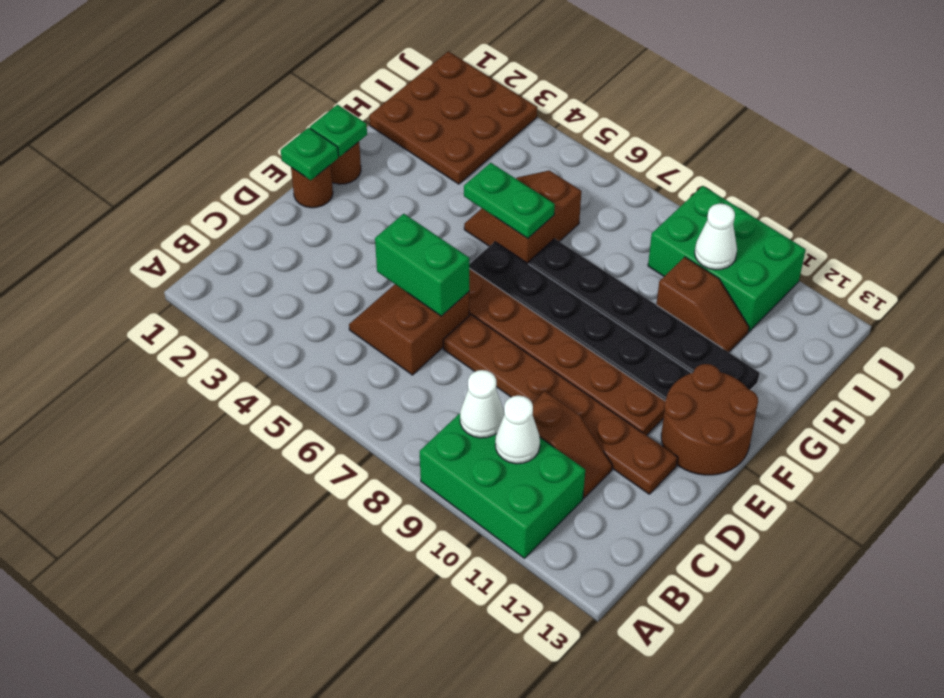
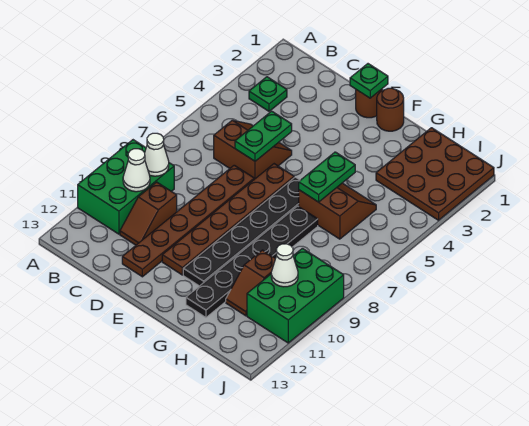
green 1x2 brick [375,214,469,316] -> green 1x2 plate [235,111,292,161]
brown 2x2 round brick [661,364,758,475] -> none
green 1x1 plate [310,105,367,157] -> green 1x1 plate moved to [249,77,287,111]

